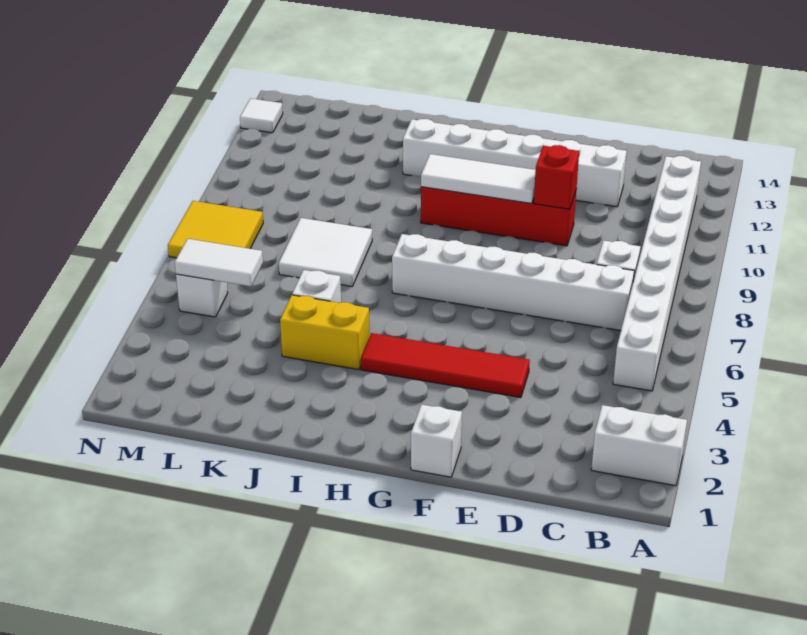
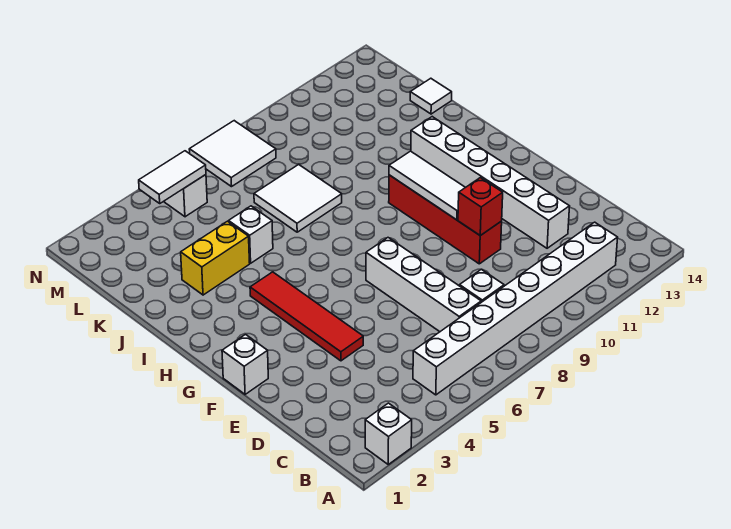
white 1x2 brick [591,405,687,486] -> white 1x1 brick [365,403,412,464]
white 1x6 brick [392,234,634,331] -> white 1x4 brick [366,238,481,332]
yellow 1x2 brick [280,295,369,370] -> yellow 1x2 brick turned to [181,221,250,295]
white 1x2 tile [175,239,263,286] -> white 1x2 tile turned to [139,151,206,203]
yellow 2x2 tile [168,201,263,258] -> white 2x2 tile [189,121,276,187]
white 1x1 tile [240,98,283,133] -> white 1x1 tile moved to [410,78,452,114]

